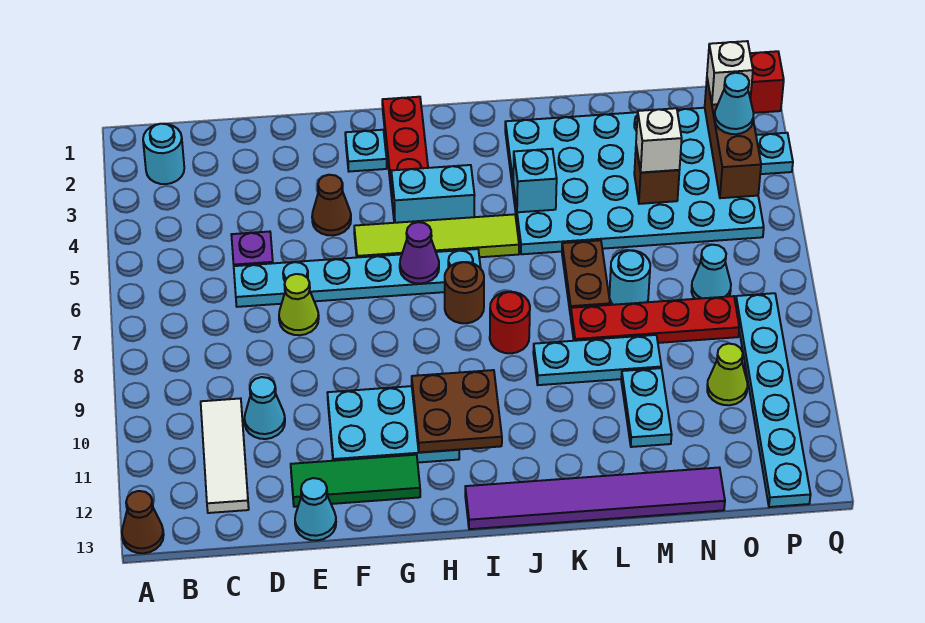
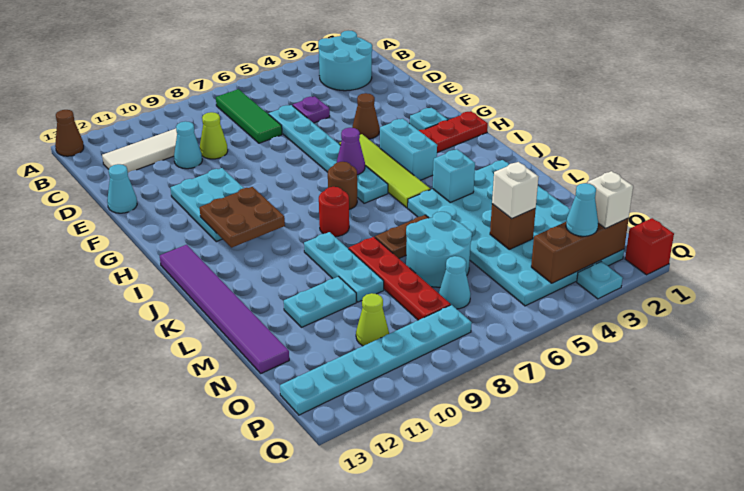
cyan 1x1 round brick [143,124,184,184] -> cyan 2x2 round brick [318,31,372,91]
lime 1x1 cone [279,274,319,335] -> lime 1x1 cone moved to [200,112,228,159]
green 1x3 tile [291,455,420,507] -> green 1x3 tile moved to [216,89,282,143]
cyan 1x1 round brick [609,250,650,305] -> cyan 2x2 round brick [406,212,472,287]

